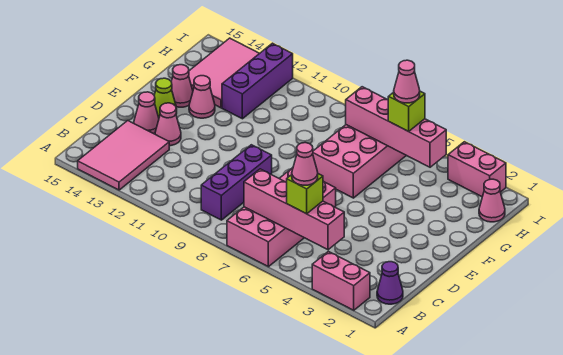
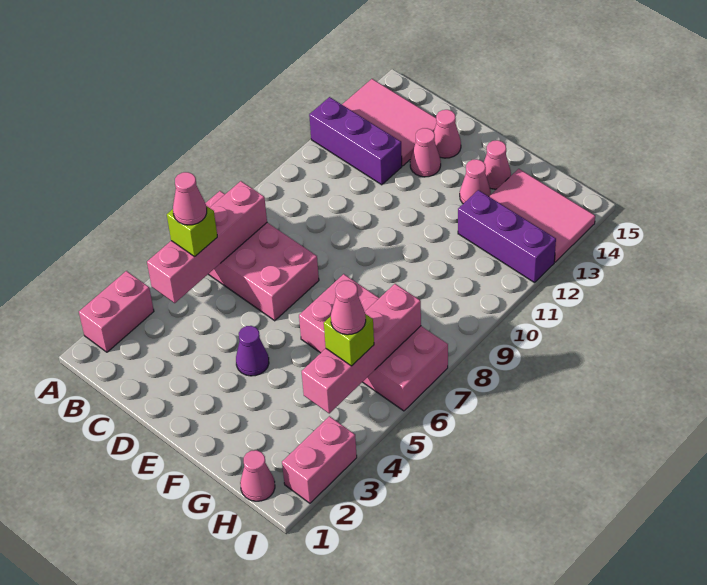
purple 1x1 cone [377,262,403,304] -> purple 1x1 cone moved to [236,326,269,376]
purple 1x3 brick [201,145,272,220] -> purple 1x3 brick moved to [309,97,402,185]
lime 1x1 cone [154,78,177,117] -> none

